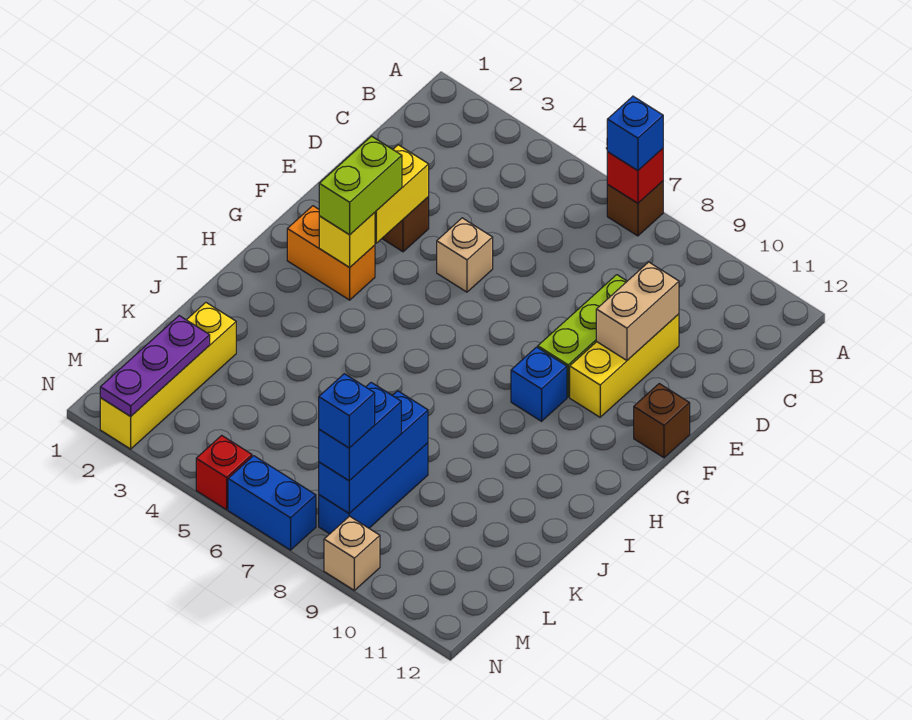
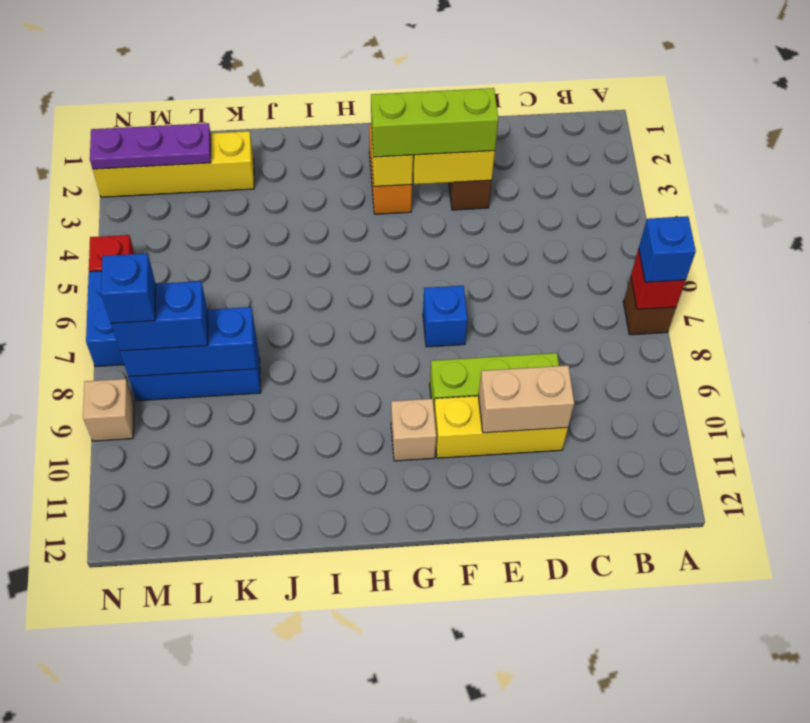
tan 1x1 brick [437,218,493,292] -> tan 1x1 brick moved to [391,399,436,461]
lime 1x2 brick [319,136,402,235] -> lime 1x3 brick [371,88,499,157]
brown 1x1 brick [634,384,690,458] -> none
blue 1x1 brick [511,347,567,421] -> blue 1x1 brick moved to [423,286,468,347]

